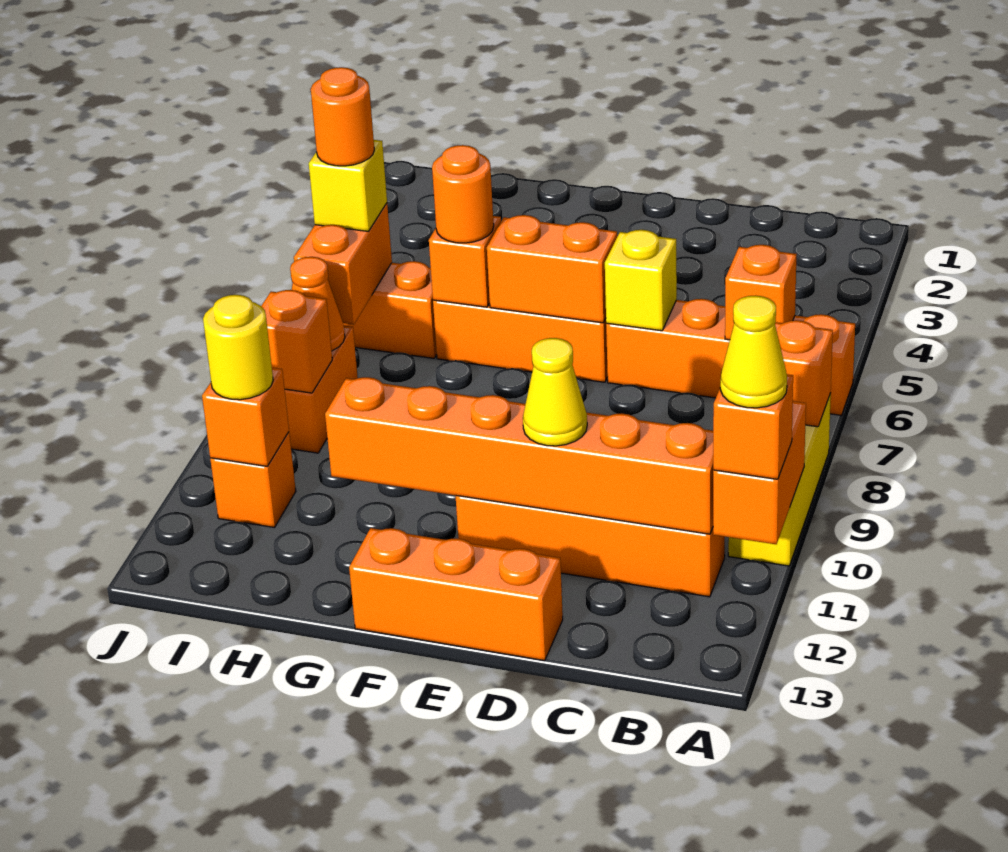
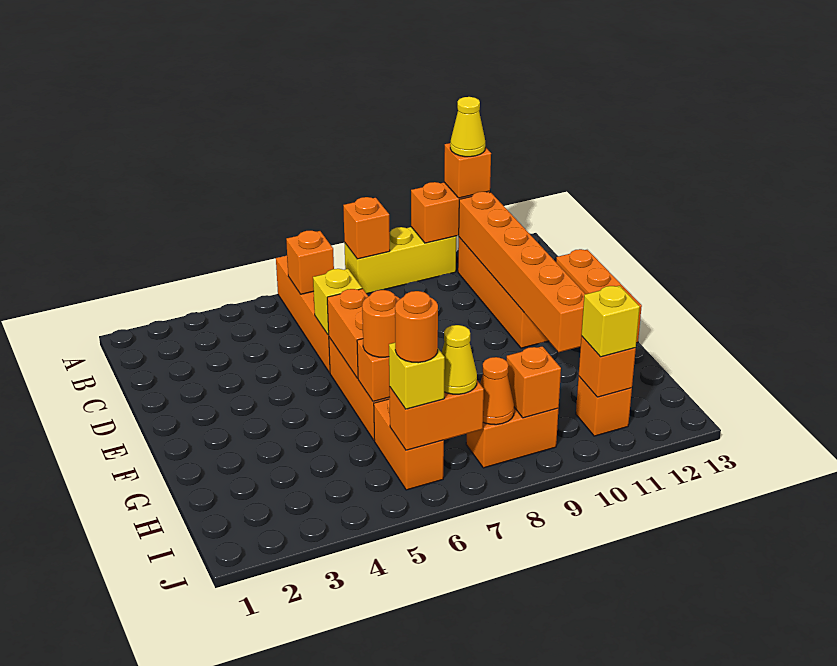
yellow 1x1 cone [523,338,587,446] -> yellow 1x1 cone moved to [442,325,477,394]
yellow 1x1 round brick [203,295,273,400] -> yellow 1x1 brick [581,286,640,357]

